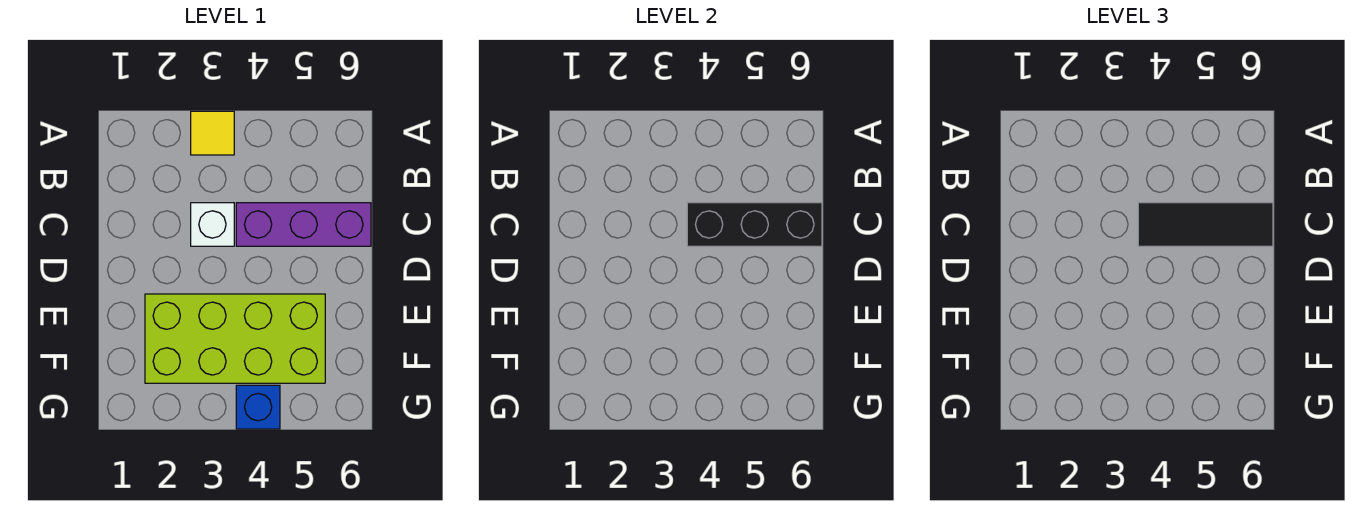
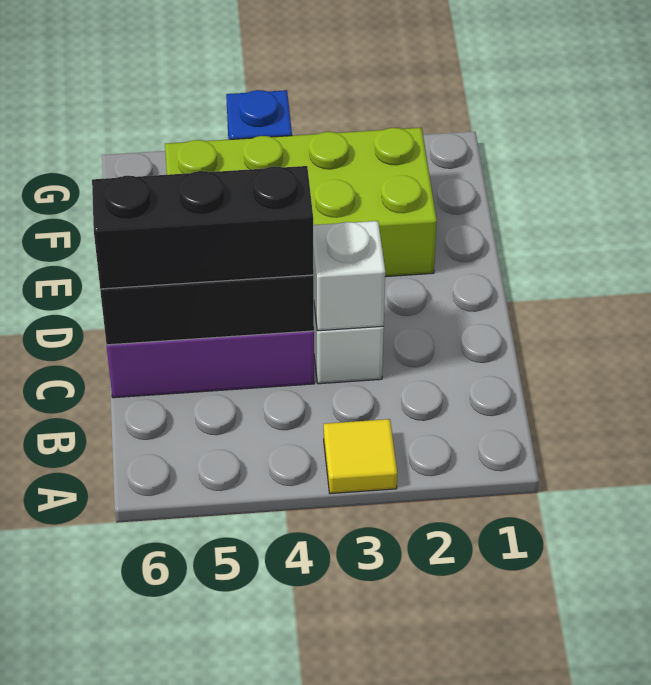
none -> white 1x1 brick [313,221,385,331]
black 1x3 tile [1138,203,1273,246] -> black 1x3 brick [92,166,314,289]

